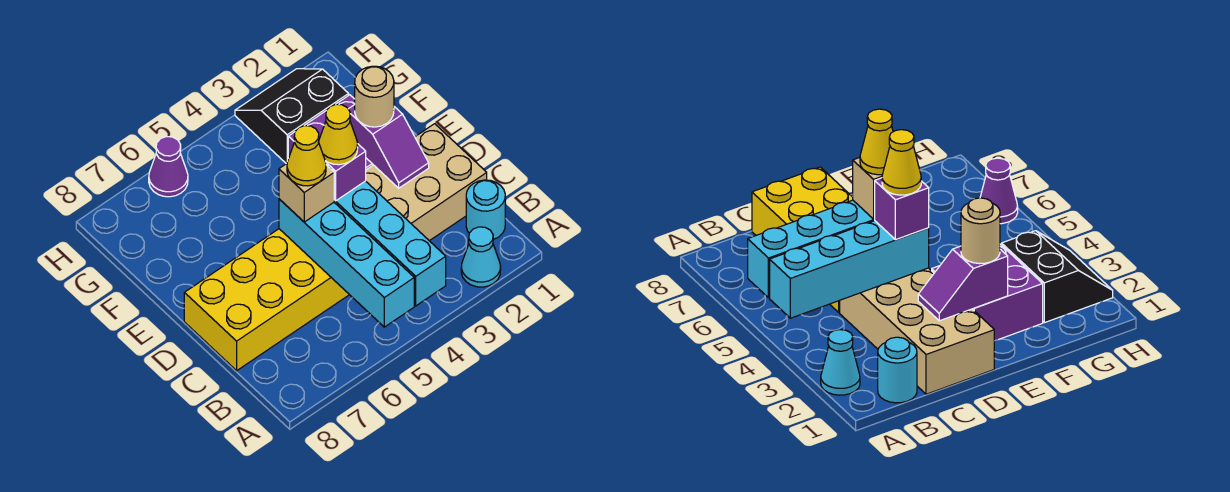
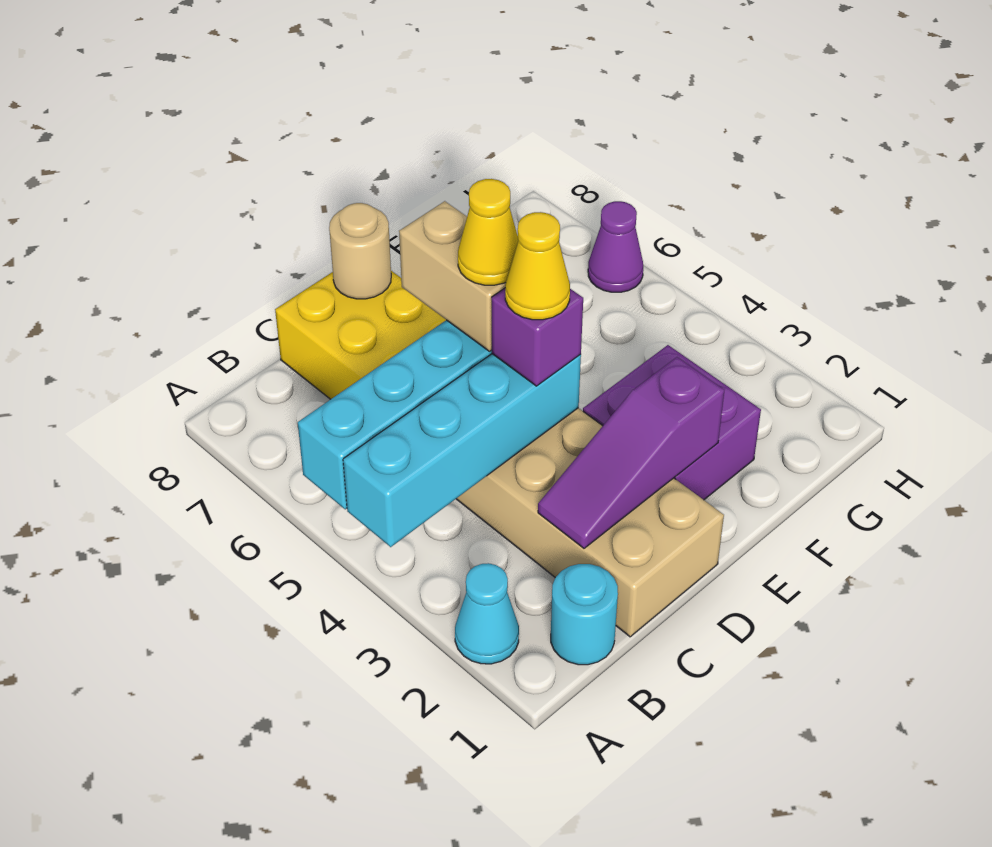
purple 1x2 slope [349,105,429,188] -> purple 1x3 slope [538,357,724,548]
tan 1x1 brick [279,164,334,222] -> tan 1x2 brick [399,201,506,351]
tan 1x1 round brick [355,66,394,127] -> tan 1x1 round brick moved to [329,203,391,299]
black 2x2 slope [235,69,349,164] -> none

